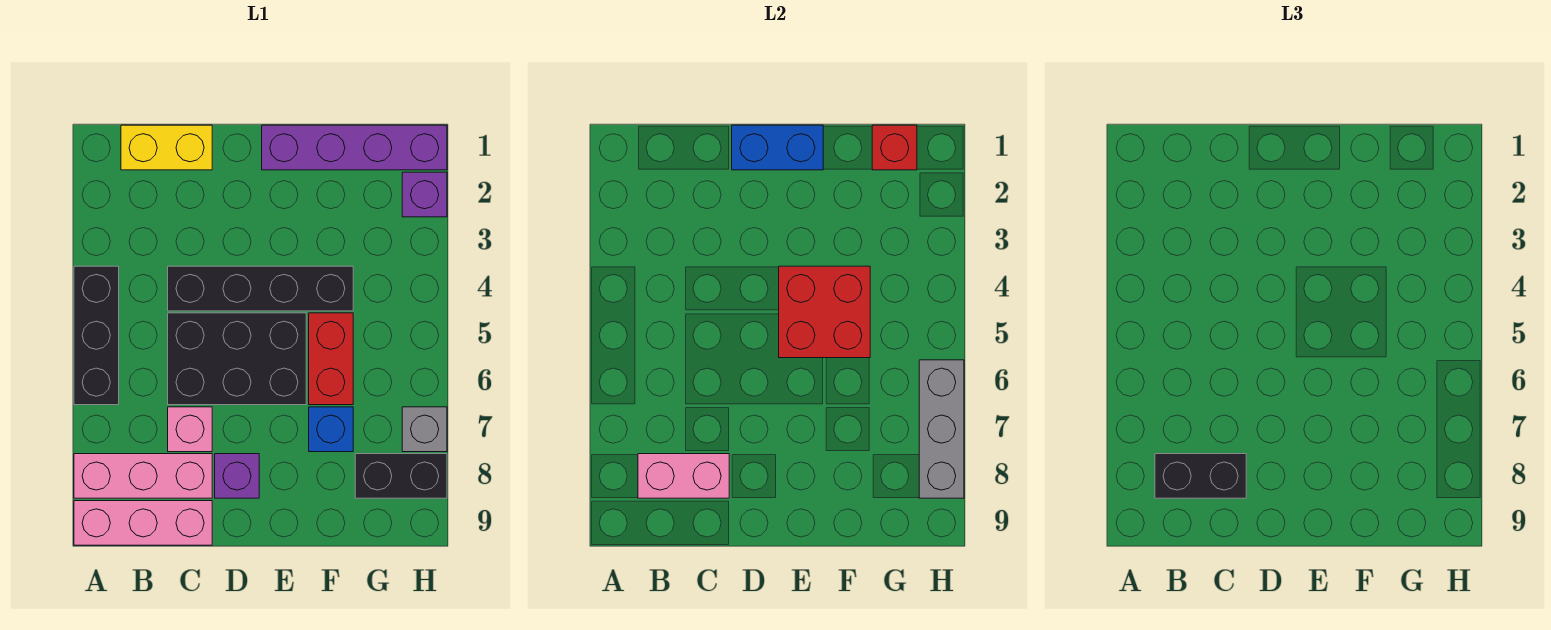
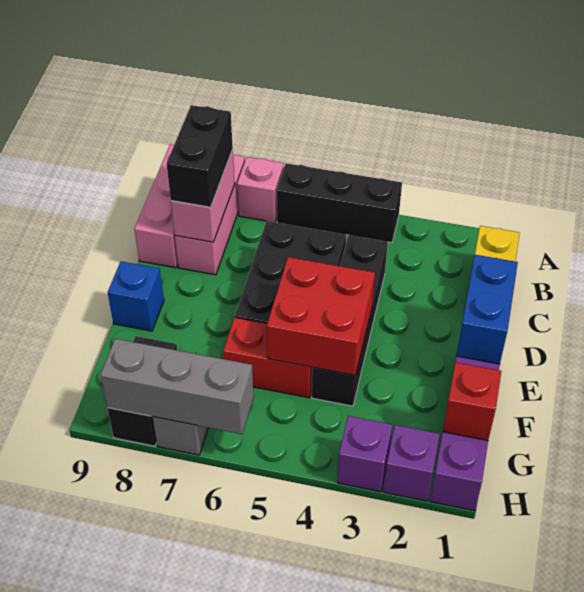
pink 1x1 brick [168,407,212,452] -> pink 1x1 brick moved to [237,157,284,222]
purple 1x1 brick [215,454,259,498] -> purple 1x1 brick moved to [337,416,392,492]
blue 1x1 brick [309,407,353,452] -> blue 1x1 brick moved to [108,261,164,331]

